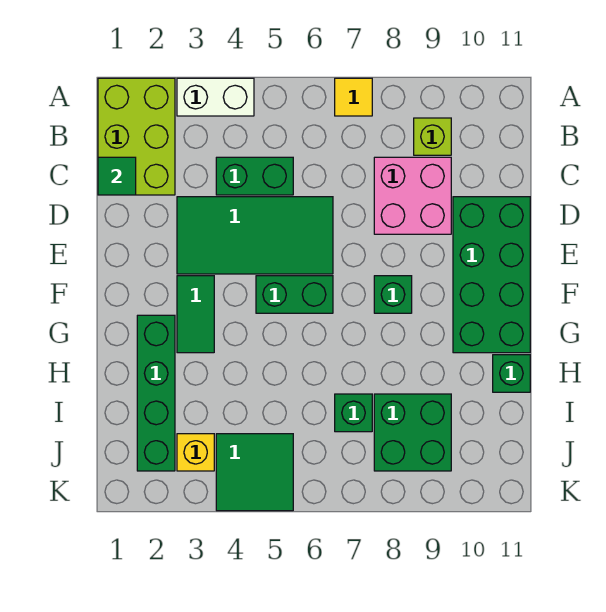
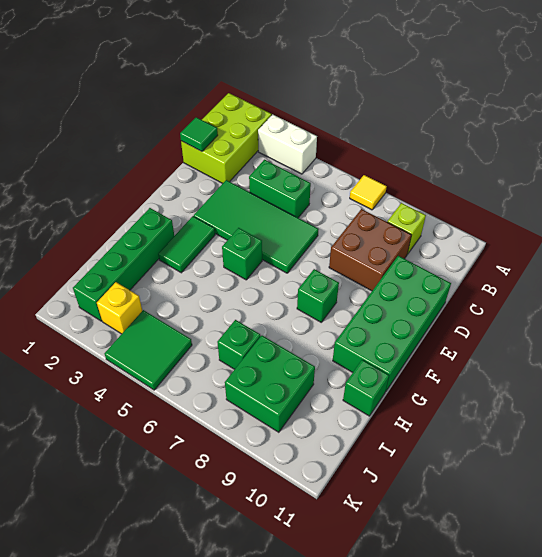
pink 2x2 brick [374,157,451,234] -> brown 2x2 brick [329,209,411,291]
green 1x2 brick [256,276,333,313] -> green 1x1 brick [222,228,262,280]

